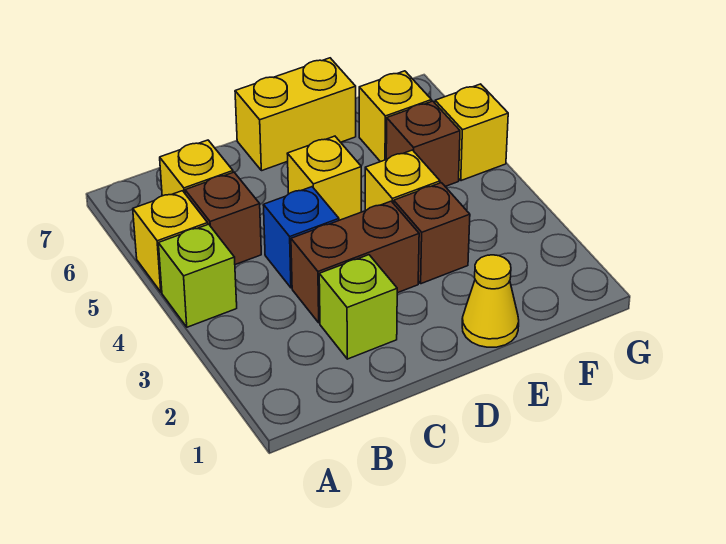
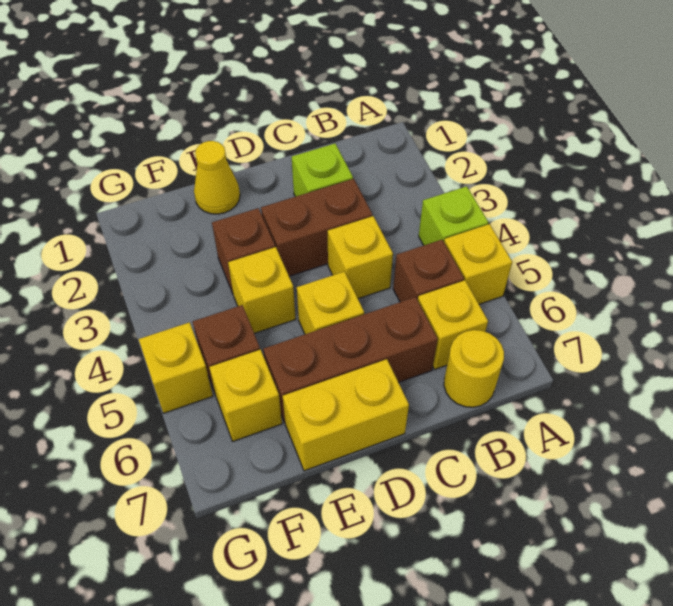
none -> yellow 1x1 round brick [444,330,504,407]
blue 1x1 brick [263,187,339,288] -> yellow 1x1 brick [328,216,393,299]
none -> brown 1x3 brick [263,297,438,422]

